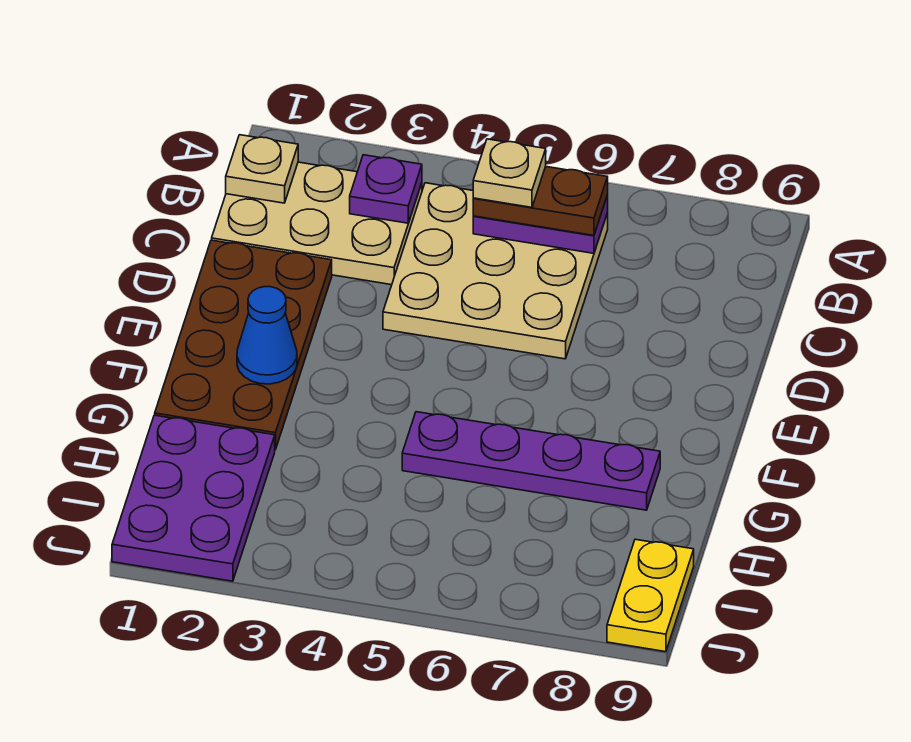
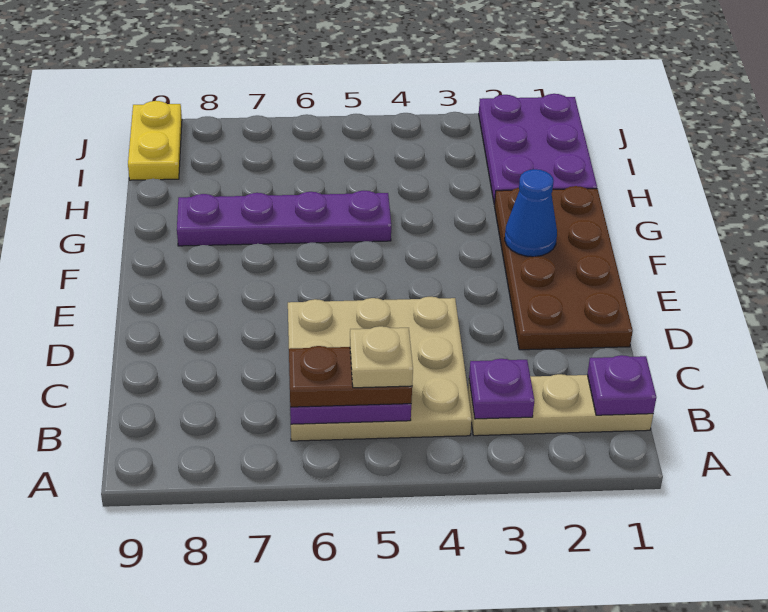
tan 2x3 plate [212,162,422,285] -> tan 1x3 plate [468,374,653,436]
tan 1x1 plate [226,135,298,203] -> purple 1x1 plate [587,355,656,415]

